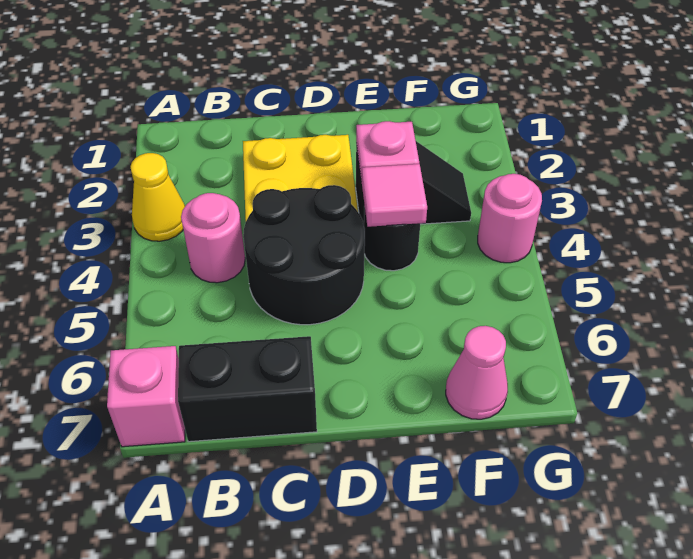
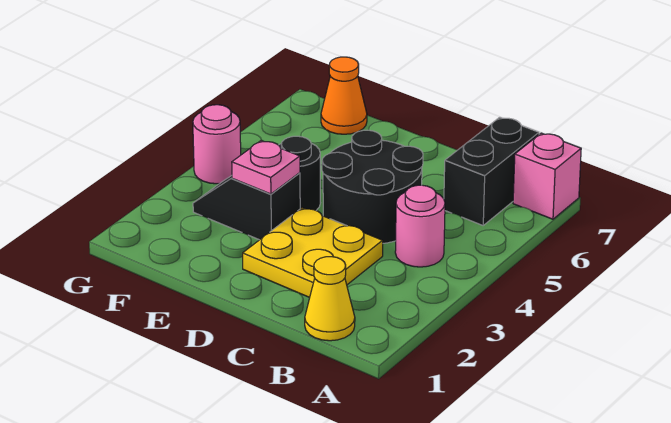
yellow 1x1 cone [131,153,185,241] -> yellow 1x1 cone moved to [305,257,355,341]
black 1x2 brick [178,336,317,442] -> black 1x2 brick turned to [444,117,539,225]
pink 1x1 tile [361,164,427,227] -> none
pink 1x1 cone [446,326,508,419] -> orange 1x1 cone [321,57,367,134]

